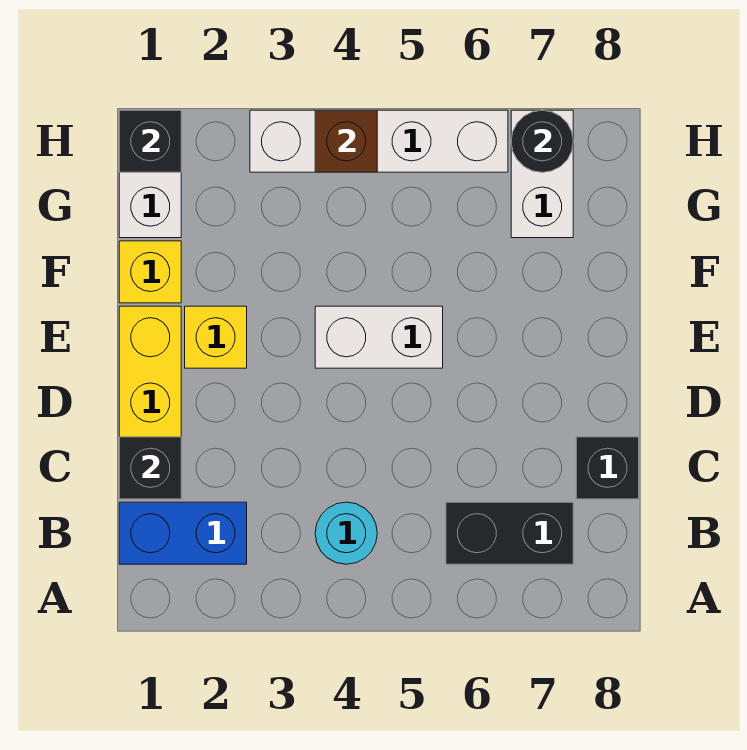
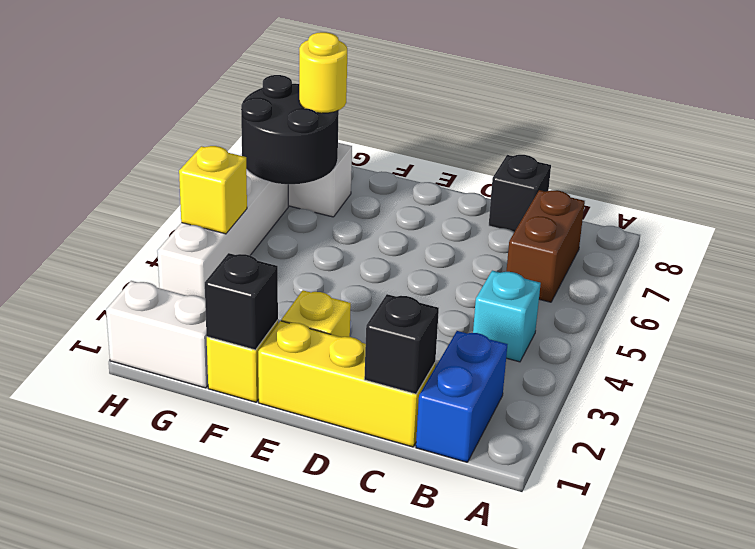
cyan 1x1 round brick [315,502,377,564] -> cyan 1x1 brick [473,271,541,362]
black 1x2 brick [446,502,573,564] -> brown 1x2 brick [506,190,585,302]
white 1x2 brick [315,306,443,368] -> none
none -> yellow 1x1 round brick [299,32,347,113]
black 1x1 brick [119,110,181,172] -> black 1x1 brick moved to [205,253,278,350]
brown 1x1 brick [315,110,377,172] -> yellow 1x1 brick [179,146,247,234]
black 1x1 round brick [511,110,573,172] -> black 2x2 round brick [241,75,339,184]

